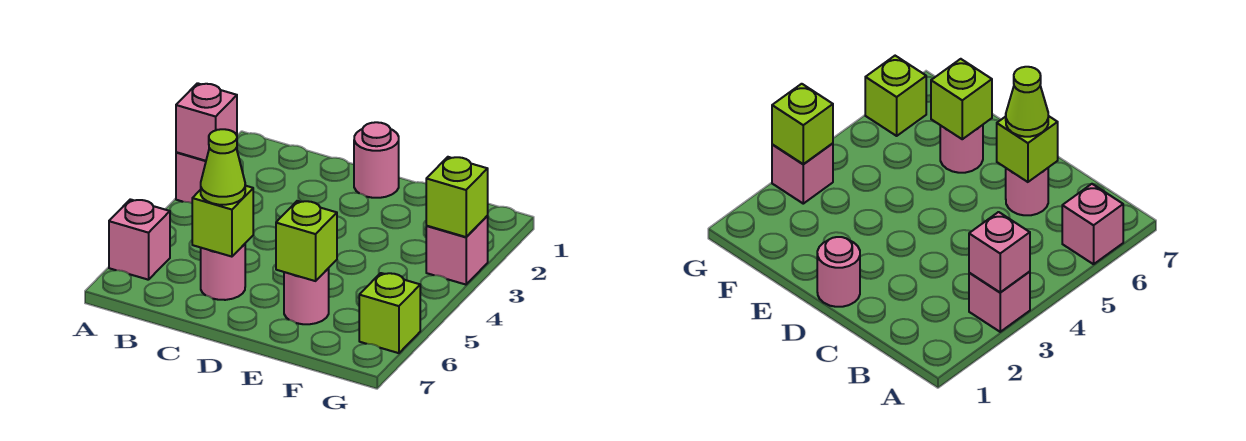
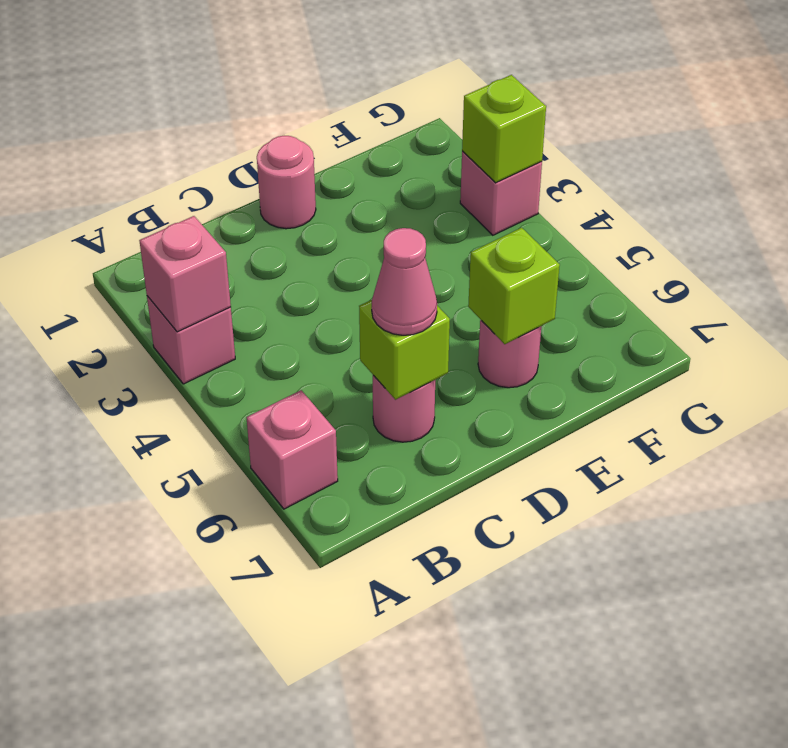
lime 1x1 cone [201,129,245,205] -> pink 1x1 cone [372,228,437,335]
lime 1x1 brick [359,273,420,353] -> none

